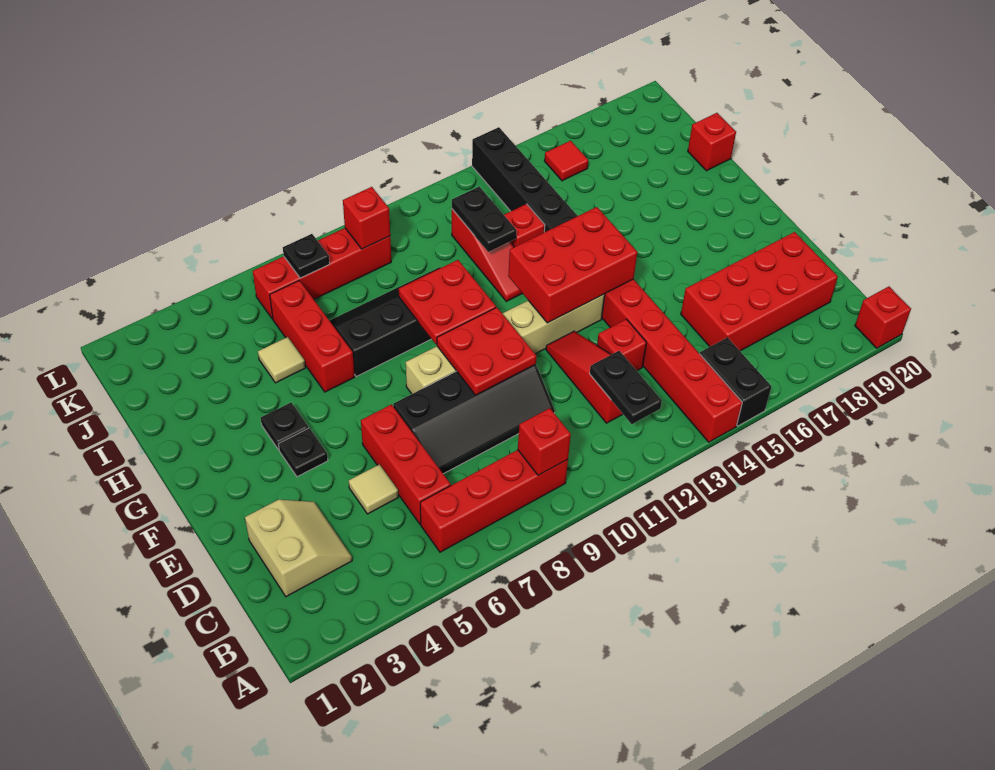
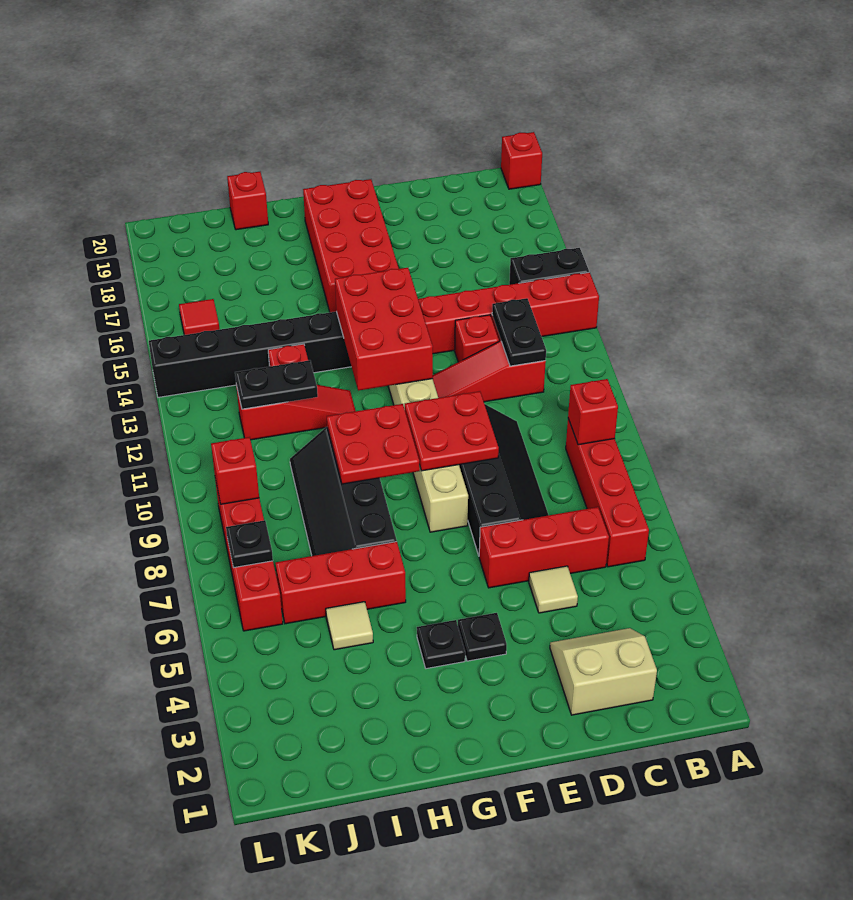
black 1x2 plate [589,351,662,424] -> black 1x2 plate turned to [492,298,546,366]
red 2x4 brick [681,232,838,351] -> red 2x4 brick moved to [303,179,399,312]

